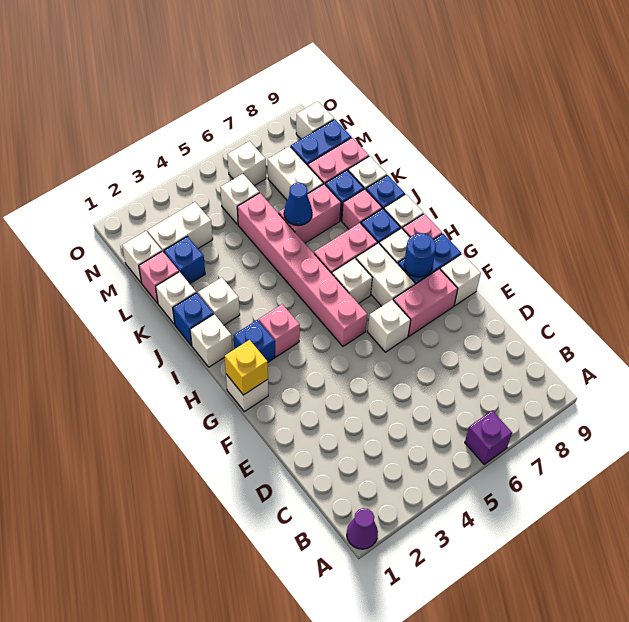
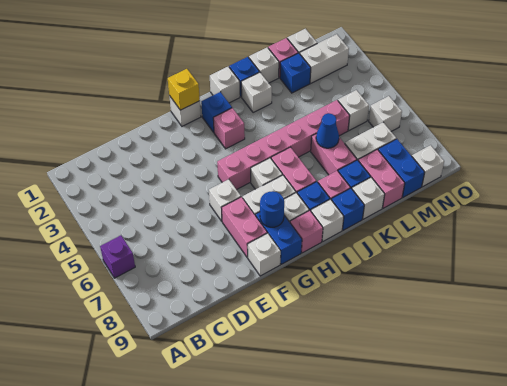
purple 1x1 cone [347,508,378,549] -> none
white 1x2 brick [147,202,213,252] -> white 1x2 brick turned to [300,34,349,83]

